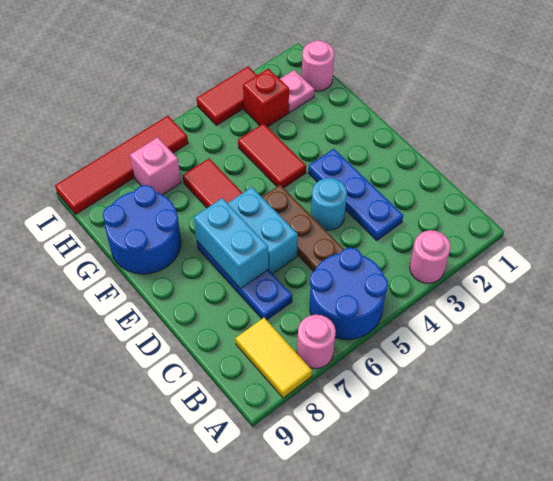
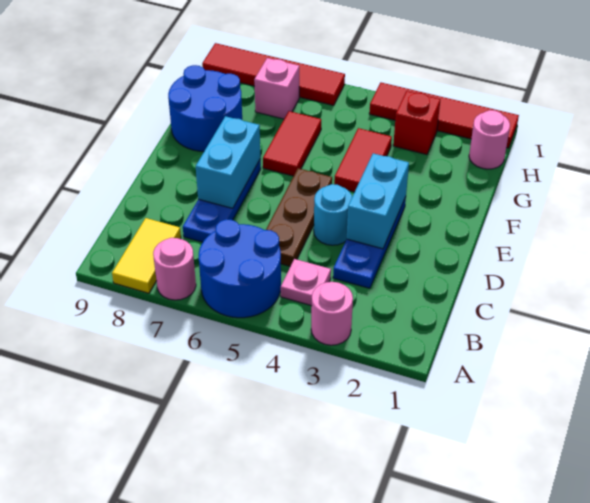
cyan 1x2 brick [228,187,298,274] -> cyan 1x2 brick moved to [347,153,409,249]
pink 1x1 plate [280,70,314,112] -> pink 1x1 plate moved to [281,259,331,306]
red 1x2 tile [197,66,257,125] -> red 1x4 tile [369,83,519,148]

